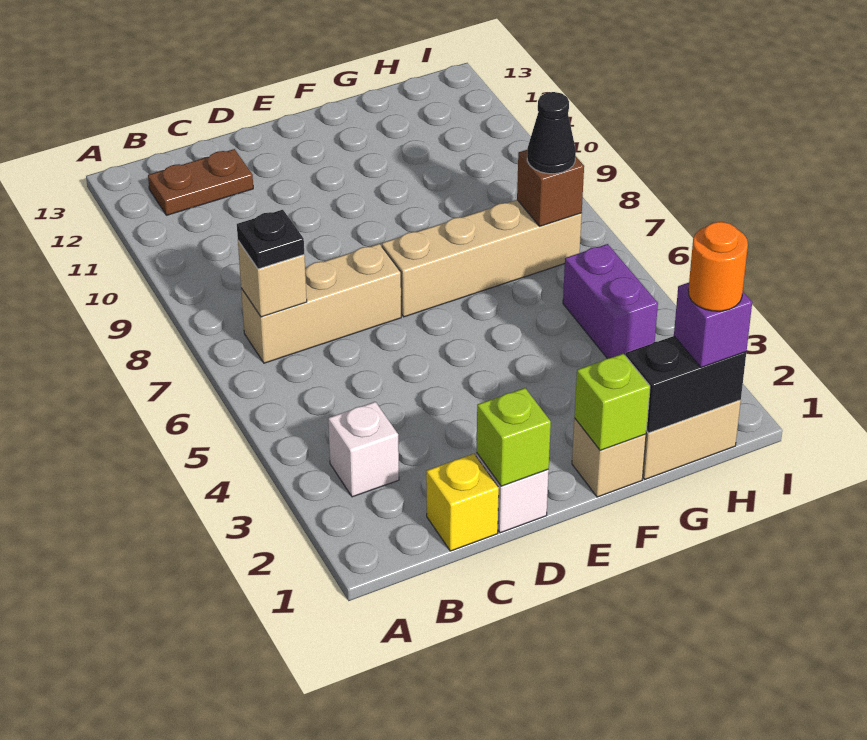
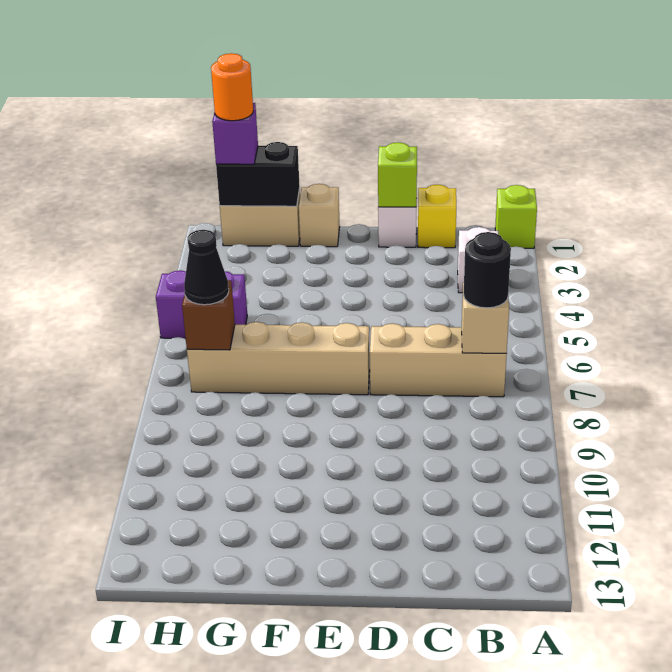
black 1x1 plate [237,210,304,269] -> black 1x1 round brick [464,232,511,308]
brown 1x2 plate [148,149,253,215] -> none
lime 1x1 brick [574,354,650,450] -> lime 1x1 brick moved to [495,185,537,248]
purple 1x2 brick [563,244,658,359] -> purple 1x2 brick turned to [156,270,247,338]

